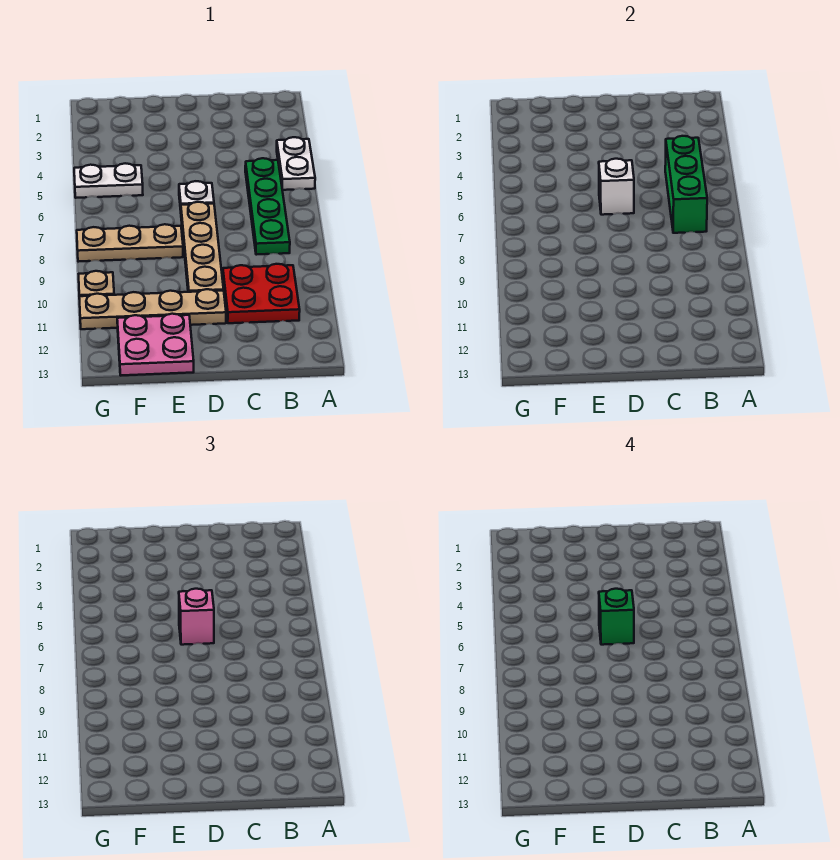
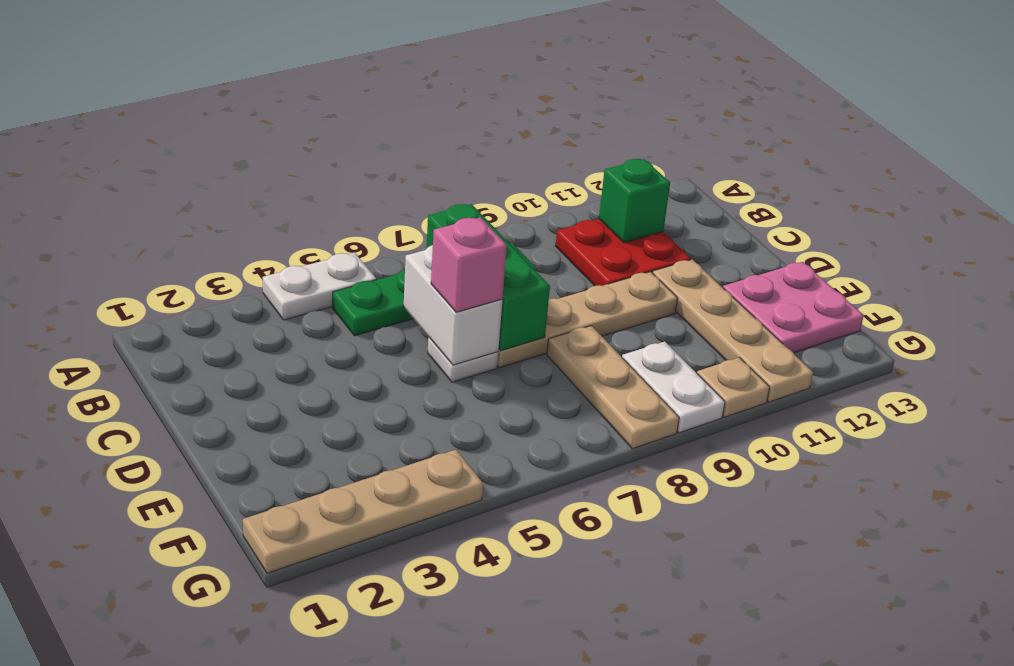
green 1x3 brick [665,136,707,233] -> green 1x3 brick turned to [426,204,550,351]
white 1x1 brick [599,159,634,215] -> white 1x2 brick [404,245,502,365]
green 1x1 brick [599,589,634,645] -> green 1x1 brick moved to [599,159,670,243]
white 1x2 plate [74,163,143,198] -> white 1x2 plate moved to [622,342,725,433]
none -> tan 1x4 plate [243,450,483,573]

